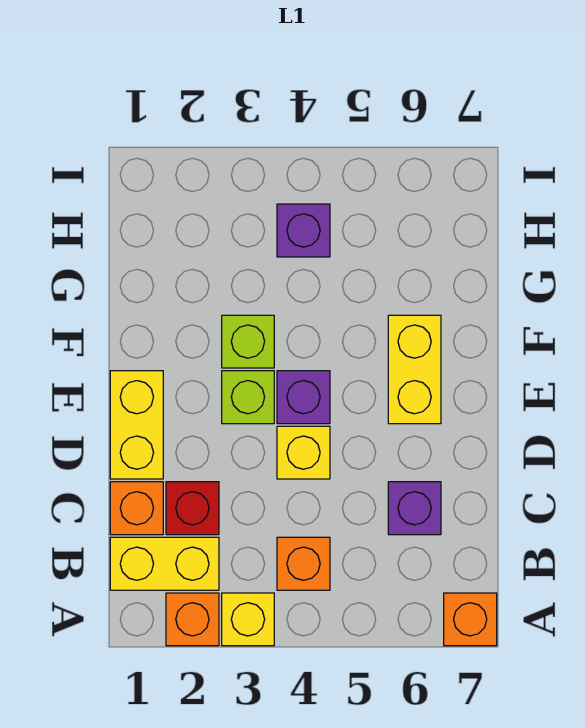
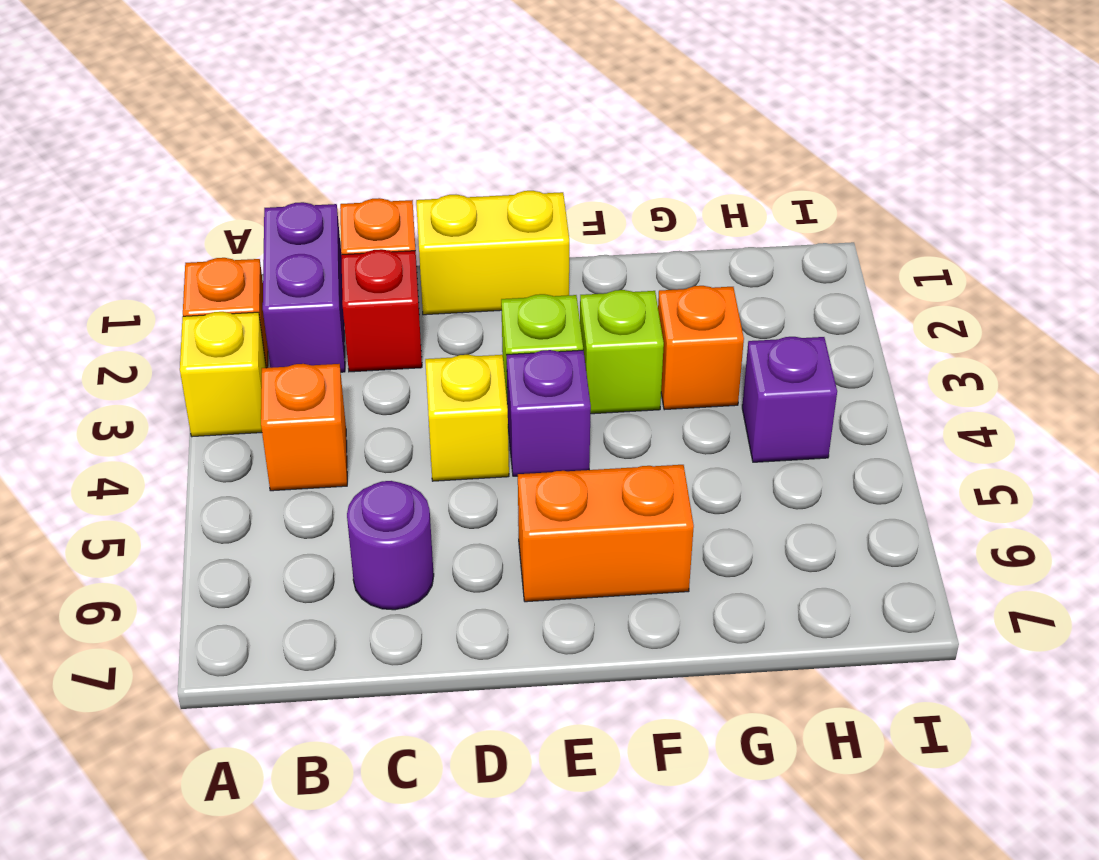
orange 1x1 brick [444,593,497,646] -> orange 1x1 brick moved to [658,286,744,410]
yellow 1x2 brick [110,537,219,590] -> purple 1x2 brick [263,202,345,372]
purple 1x1 brick [388,482,441,535] -> purple 1x1 round brick [347,481,434,610]
yellow 1x2 brick [388,315,441,424] -> orange 1x2 brick [518,465,694,602]

